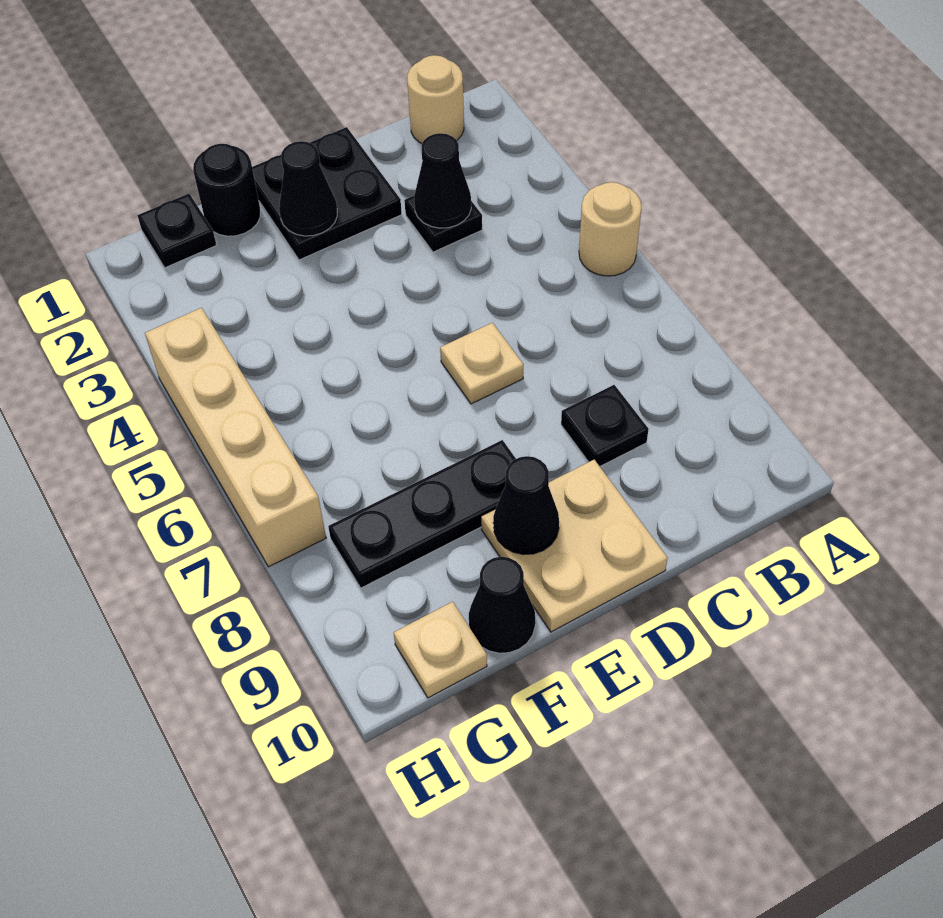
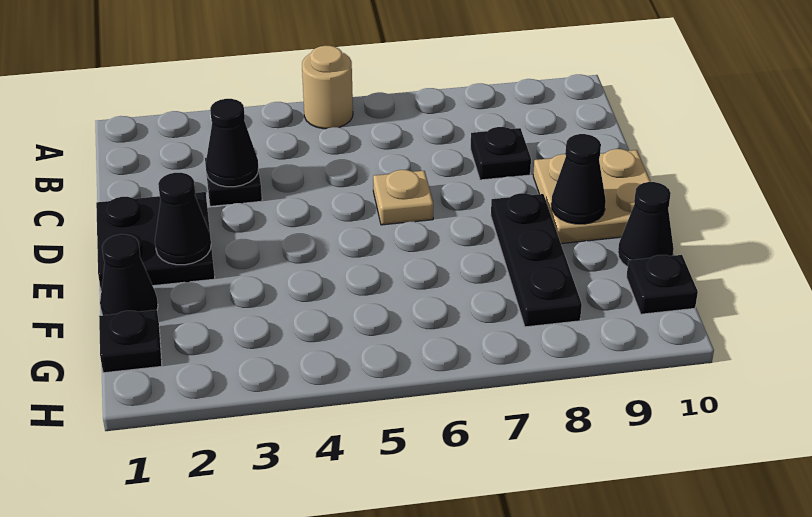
tan 1x1 round brick [407,55,464,143] -> none
black 1x1 round brick [193,144,260,236] -> black 1x1 cone [100,234,158,315]
tan 1x1 plate [394,602,487,698] -> black 1x1 plate [626,255,698,314]
tan 1x4 brick [145,308,326,567] -> none

